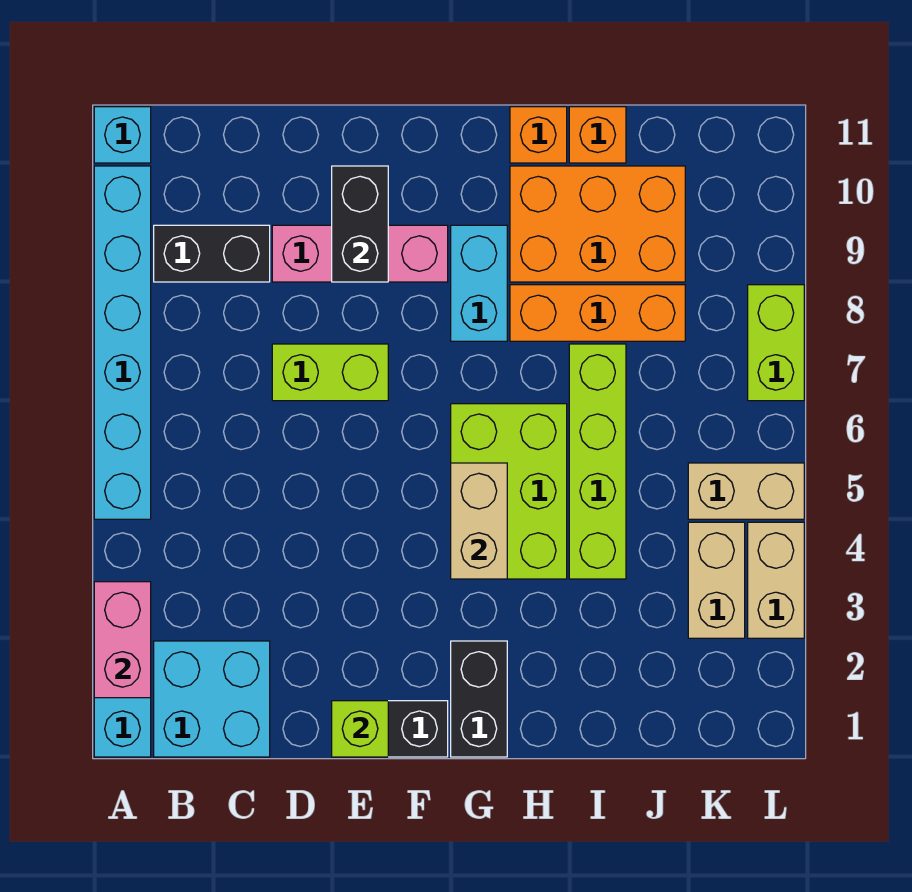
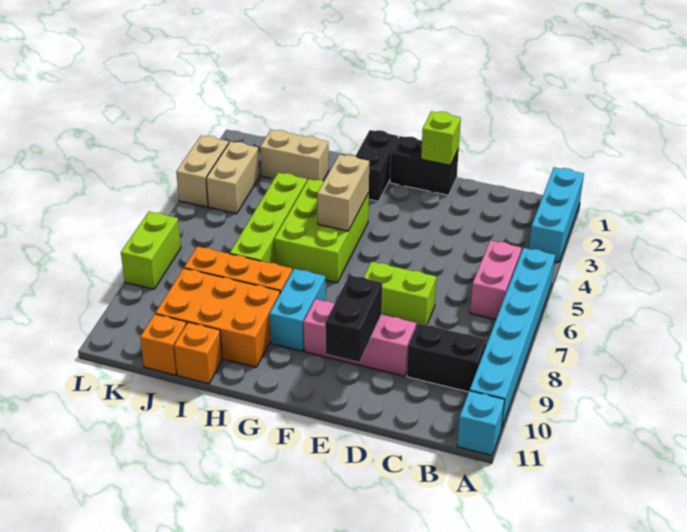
pink 1x2 brick [94,582,151,698] -> pink 1x2 brick moved to [470,241,522,319]
cyan 2x2 brick [154,641,270,757] -> none
orange 1x1 brick [510,107,567,163] -> orange 1x1 brick moved to [140,314,187,375]
tan 1x2 brick [688,463,804,519] -> tan 1x2 brick moved to [260,130,329,181]

